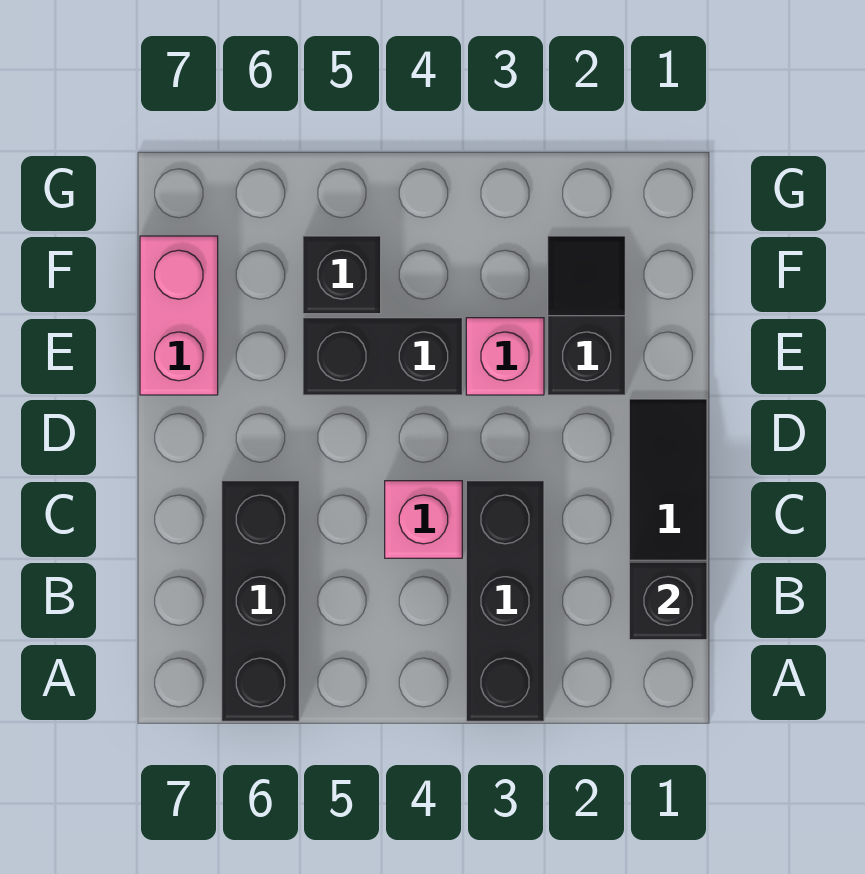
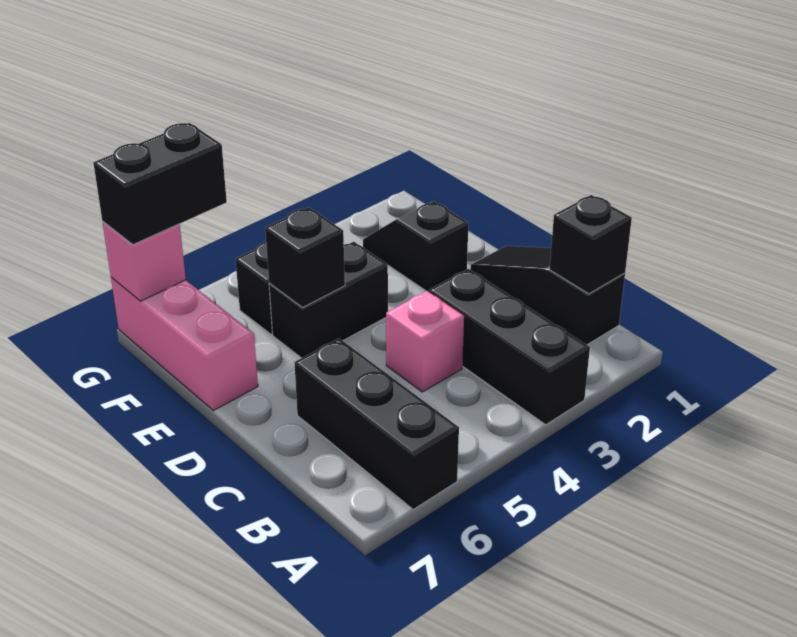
pink 1x1 brick [466,318,544,395] -> pink 1x1 brick moved to [102,221,186,301]
none -> black 1x1 brick [265,207,345,308]
pink 1x2 brick [140,236,218,395] -> pink 1x3 brick [111,277,258,411]
none -> black 1x2 brick [94,123,227,245]

